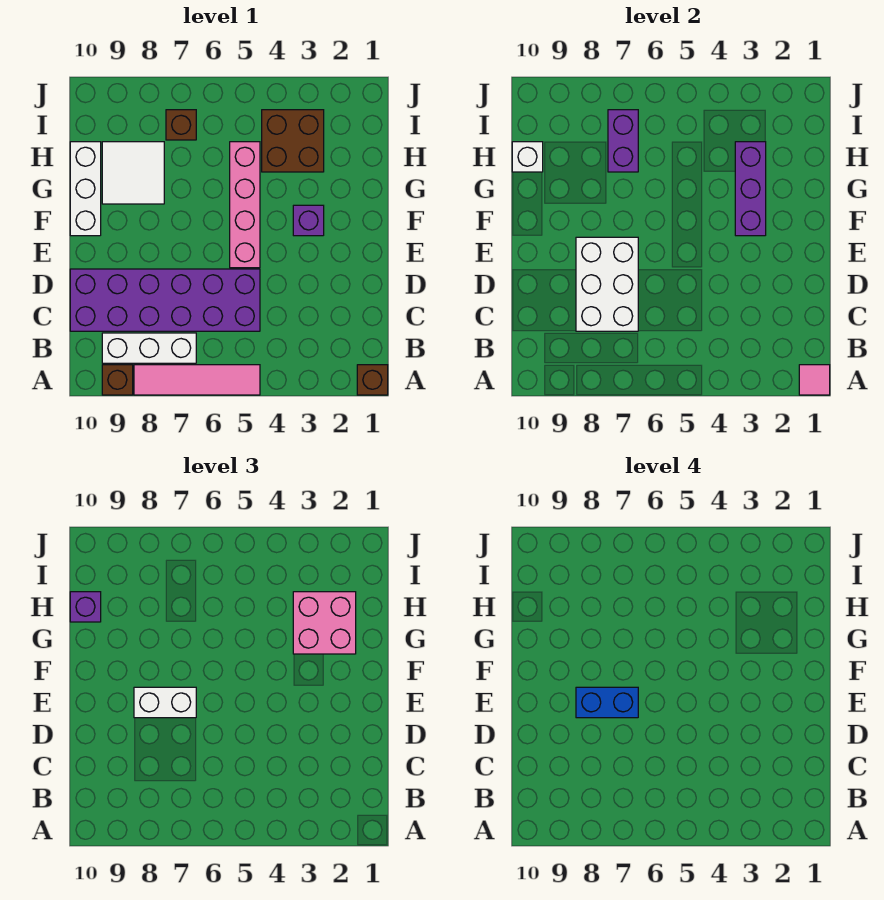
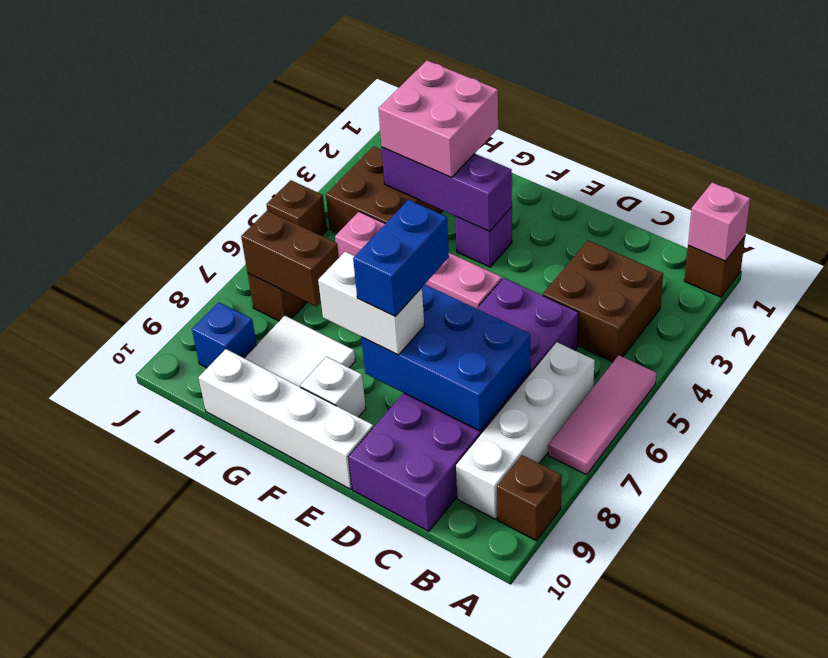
pink 1x1 tile [799,365,830,395] -> pink 1x1 brick [688,182,750,261]
pink 1x4 tile [134,365,260,395] -> pink 1x3 tile [548,355,656,475]
none -> brown 2x2 brick [543,241,663,362]
white 1x3 brick [102,333,196,363] -> white 1x4 brick [456,342,595,519]
white 2x3 brick [576,237,638,331] -> blue 2x3 brick [361,284,530,431]
white 1x2 brick [134,687,196,718] -> white 1x2 brick turned to [318,252,424,355]
white 1x3 brick [70,142,101,236] -> white 1x4 brick [198,349,373,489]
purple 1x2 brick [608,110,638,172] -> brown 1x2 brick [241,210,339,306]
white 1x1 brick [512,142,543,172] -> white 1x1 brick moved to [300,357,366,417]
purple 1x1 brick [70,592,101,622] -> none
none -> blue 1x1 brick [192,302,257,368]
none -> brown 1x1 brick [266,180,327,236]

